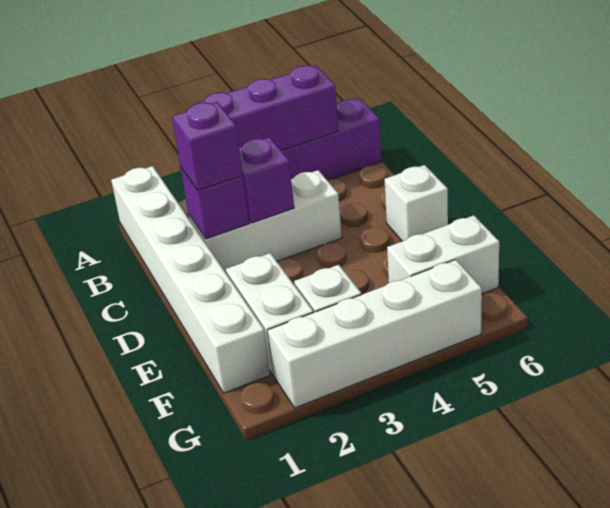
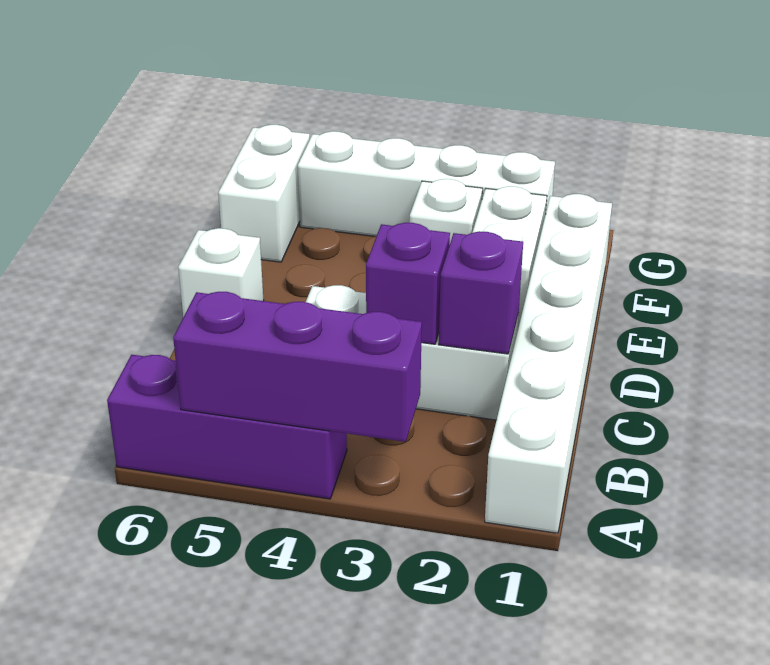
purple 1x1 brick [172,102,243,191] -> none
white 1x2 brick [387,215,499,294] -> white 1x2 brick turned to [218,125,310,262]

